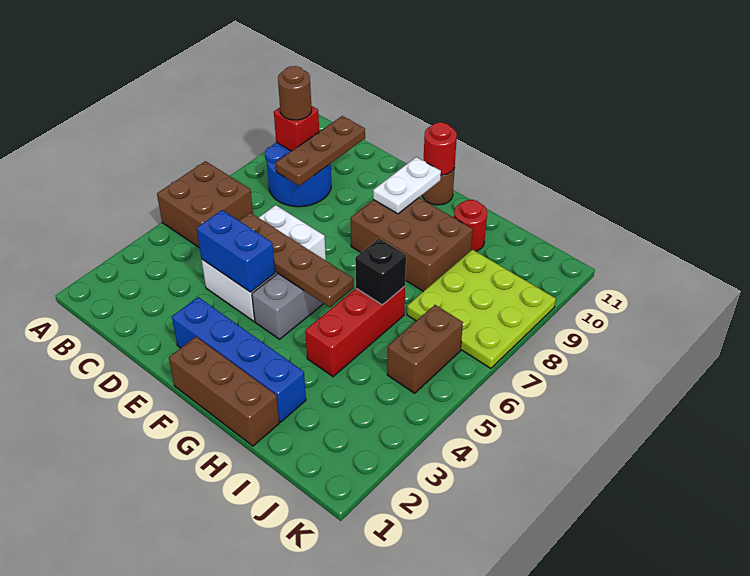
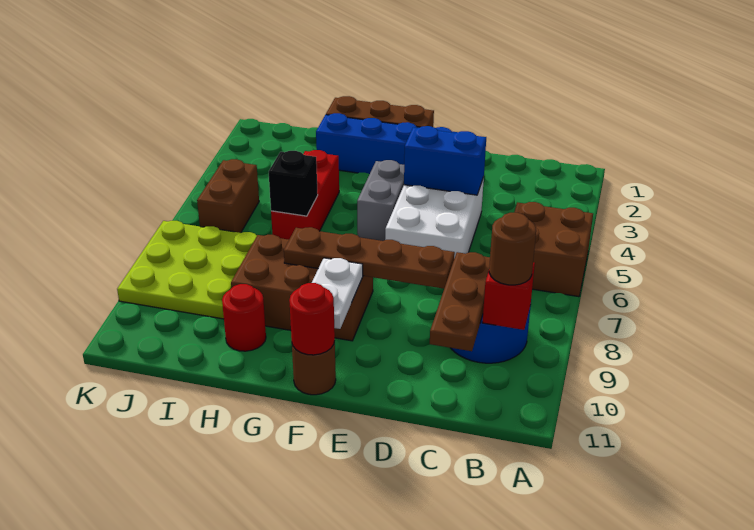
brown 1x4 plate [239,213,353,307] -> brown 1x4 plate moved to [284,227,455,289]

